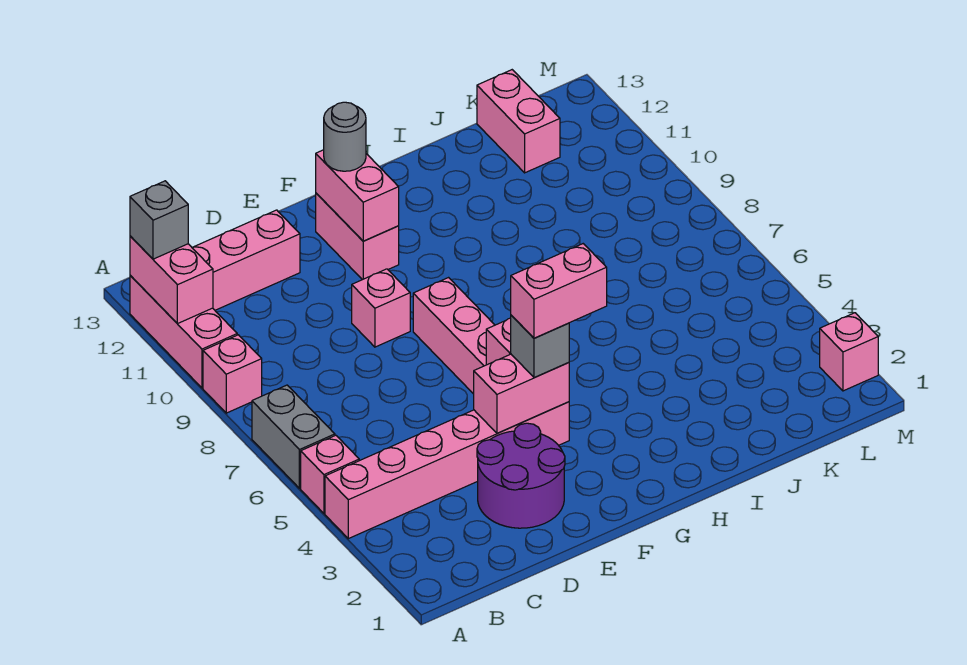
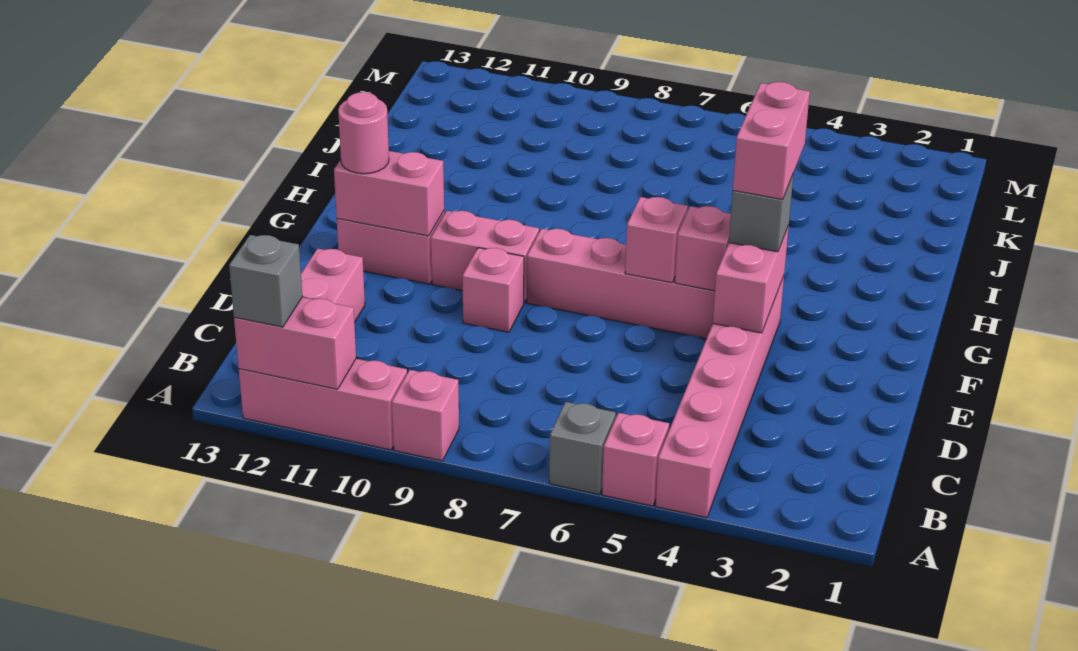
grey 1x2 brick [252,385,335,488] -> grey 1x1 brick [549,402,616,495]
purple 2x2 round brick [477,423,565,528] -> none
grey 1x1 round brick [324,102,366,171] -> pink 1x1 round brick [338,92,389,174]
pink 1x2 brick [477,70,560,173] -> pink 1x2 brick moved to [431,211,539,302]
pink 1x1 brick [820,313,878,391] -> pink 1x1 brick moved to [625,197,688,283]

